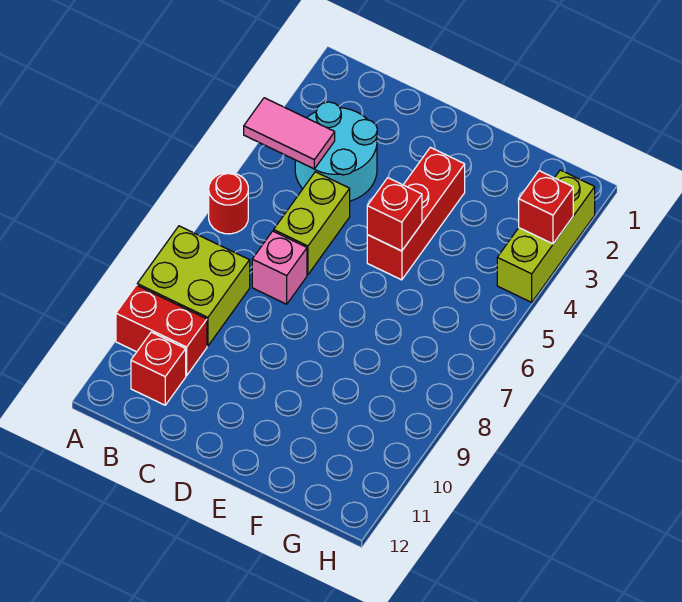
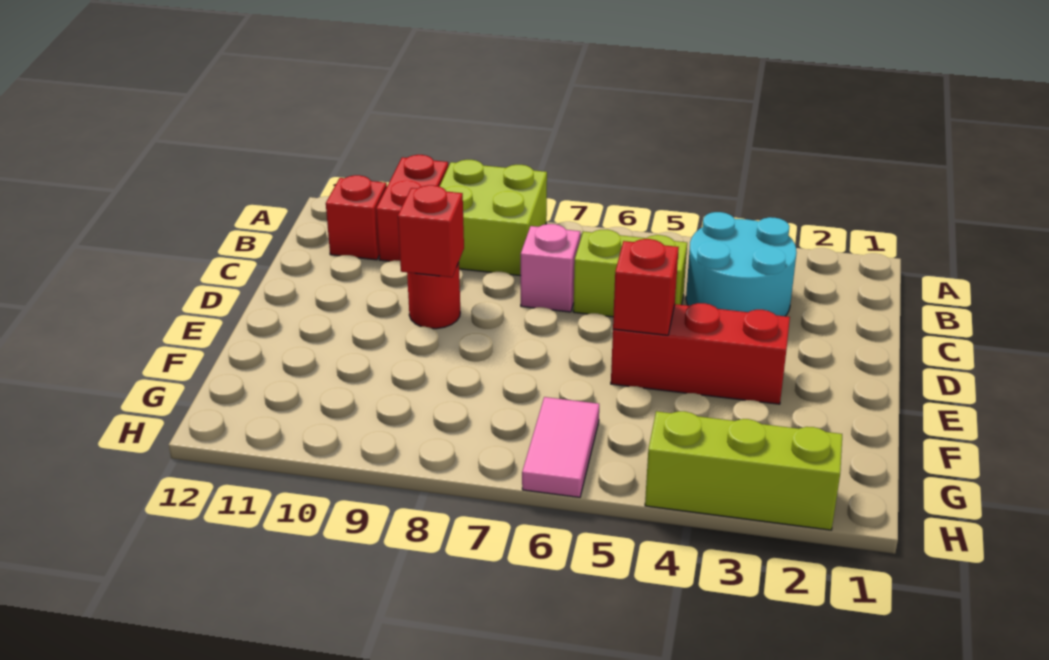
pink 1x2 tile [244,98,335,169] -> pink 1x2 tile moved to [522,397,599,497]
red 1x1 round brick [209,173,248,234] -> red 1x1 round brick moved to [407,262,460,329]
red 1x1 brick [519,171,573,244] -> red 1x1 brick moved to [398,185,464,277]

